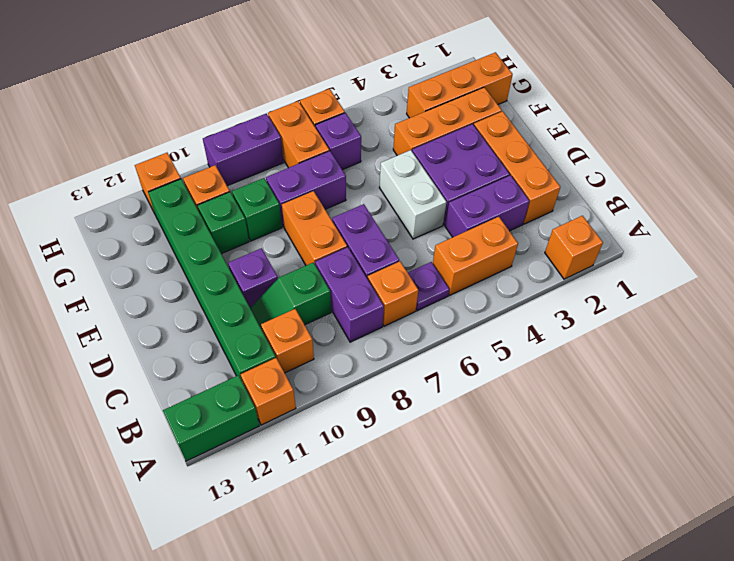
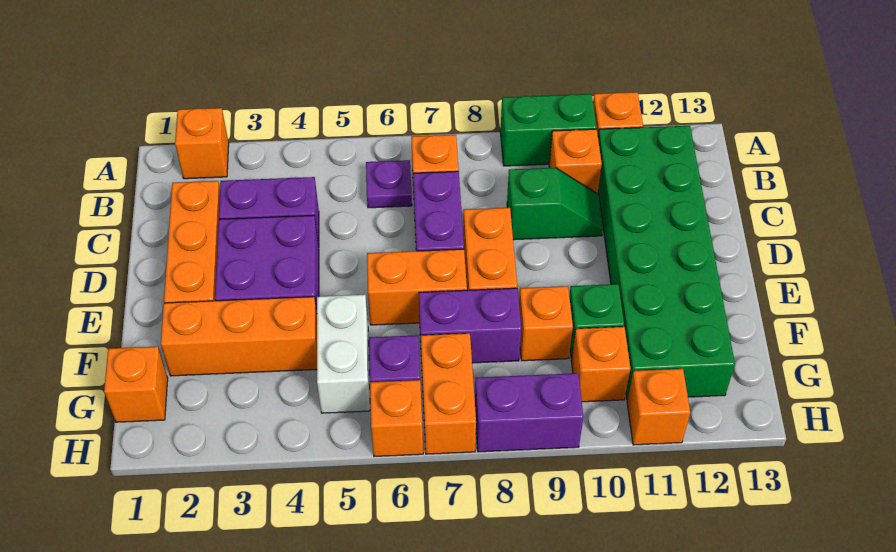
green 1x2 brick [163,375,259,461] -> green 1x2 brick moved to [500,94,597,166]
orange 1x2 brick [433,217,518,295] -> orange 1x2 brick moved to [367,249,467,325]
purple 1x2 brick [315,247,384,342] -> none
green 1x6 brick [148,179,276,380] -> green 2x6 brick [598,126,735,400]
white 1x2 brick [379,150,446,239] -> white 1x2 brick moved to [317,295,370,413]
purple 1x1 brick [228,248,278,308] -> none
green 1x1 brick [232,178,282,241] -> orange 1x1 brick [519,286,573,361]
orange 1x3 brick [407,52,513,118] -> orange 1x1 brick [104,346,168,422]

